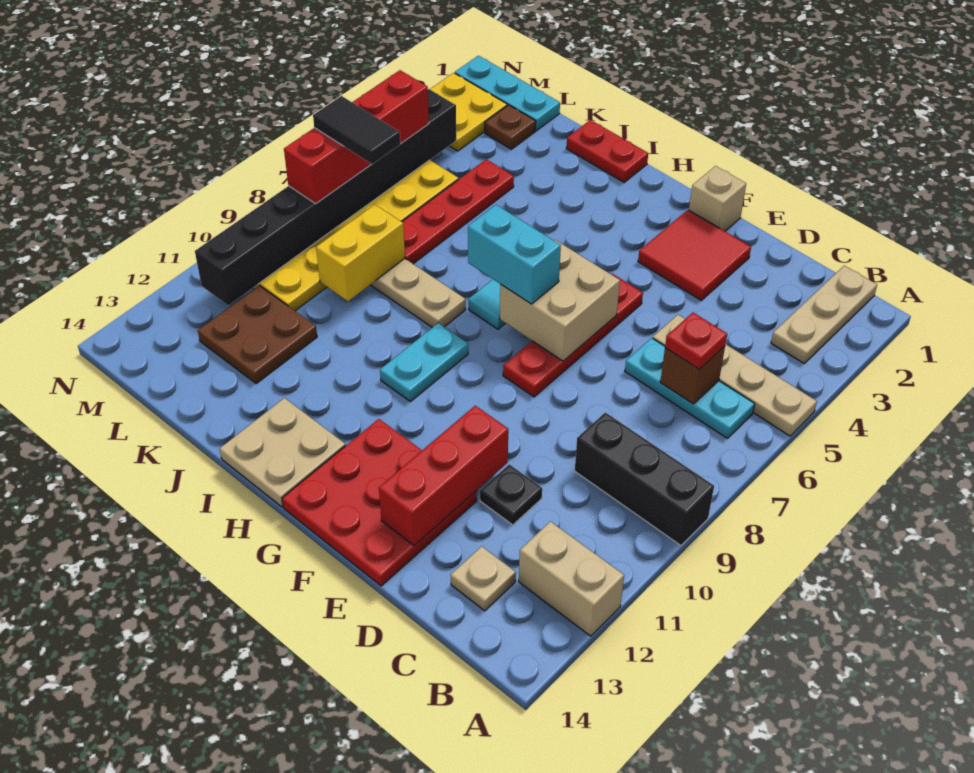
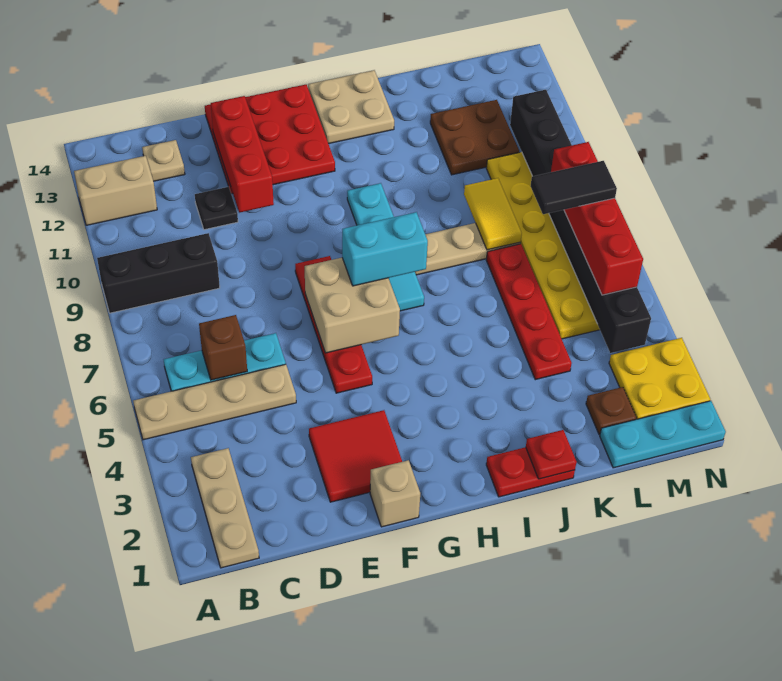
red 1x1 plate [665,313,727,369] -> red 1x1 plate moved to [526,430,577,479]
yellow 1x2 brick [316,204,405,301] -> yellow 1x2 tile [464,178,522,250]

